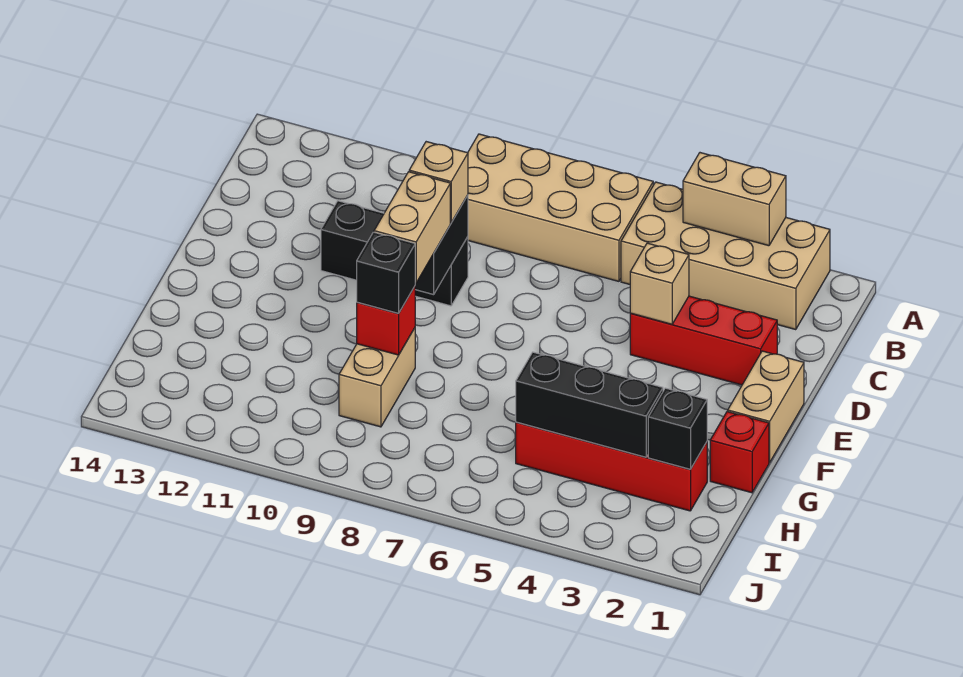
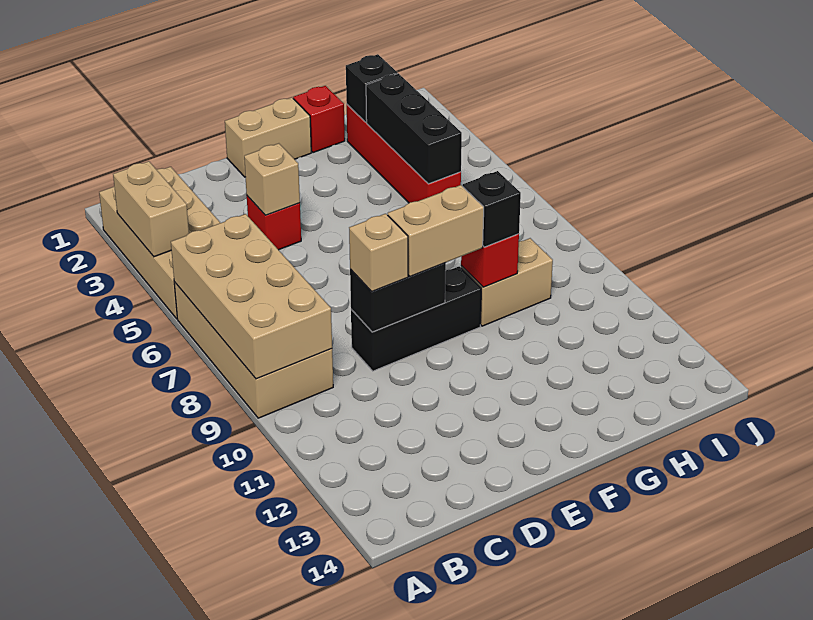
none -> tan 2x4 brick [171,214,332,379]
red 1x3 brick [630,296,777,385] -> red 1x1 brick [247,196,301,250]
black 1x3 brick [321,201,468,306] -> black 1x3 brick turned to [351,266,481,371]

